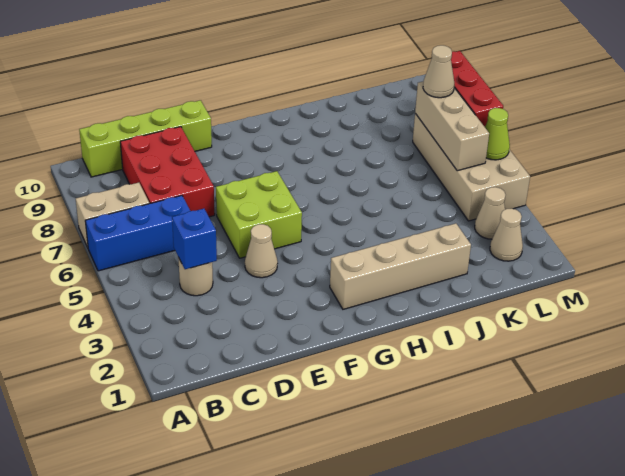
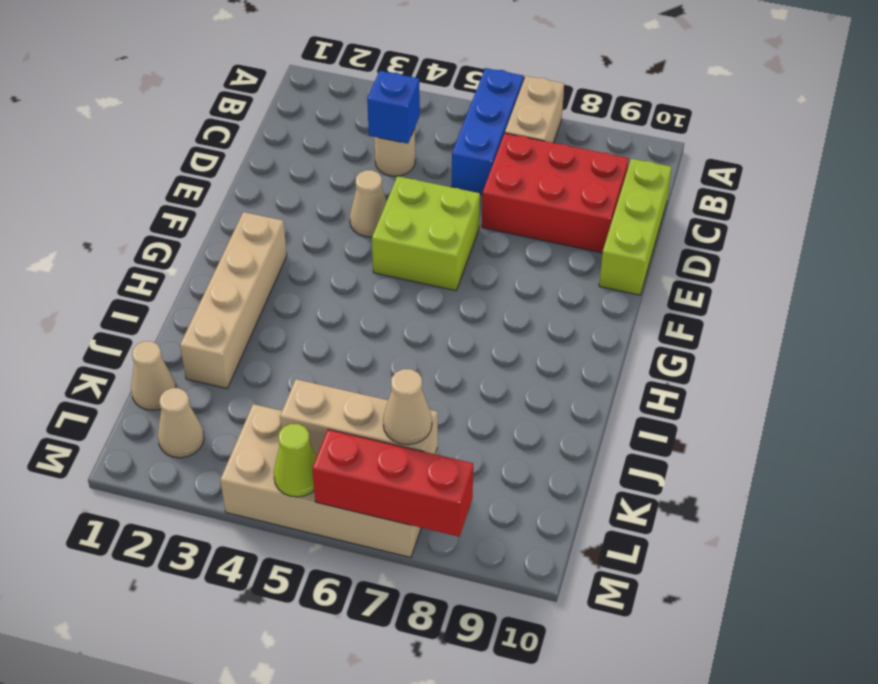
lime 1x4 brick [79,100,212,177] -> lime 1x3 brick [599,159,672,295]
tan 1x1 cone [475,187,505,239] -> tan 1x1 cone moved to [131,341,176,410]

